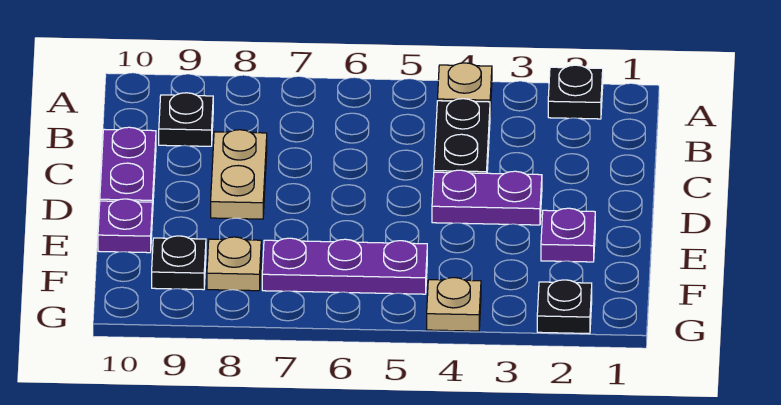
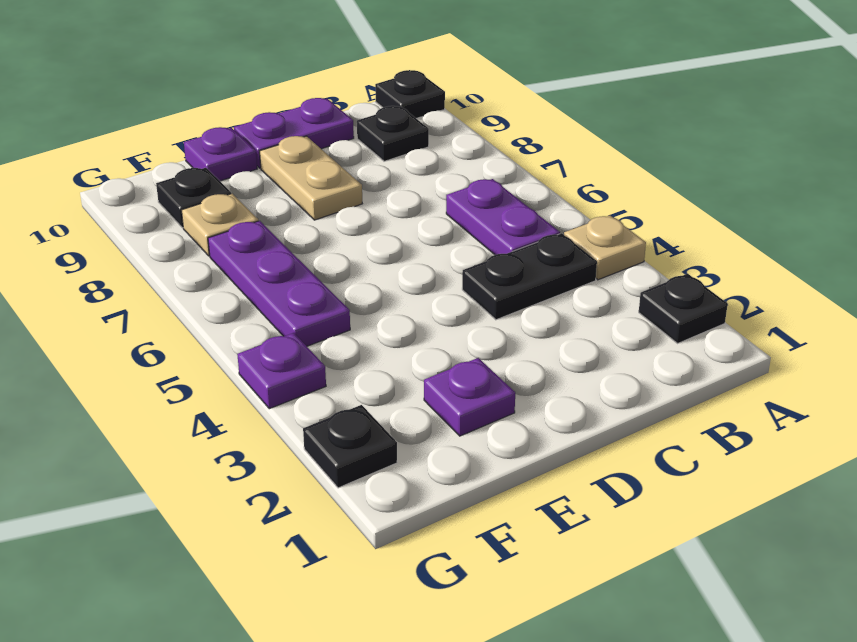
none -> black 1x1 plate [375,70,445,119]
tan 1x2 plate [211,130,267,219] -> tan 1x2 plate turned to [260,136,362,220]
purple 1x2 plate [432,170,542,225] -> purple 1x2 plate moved to [446,179,560,255]
tan 1x1 plate [427,278,481,331] -> purple 1x1 plate [237,333,326,409]

